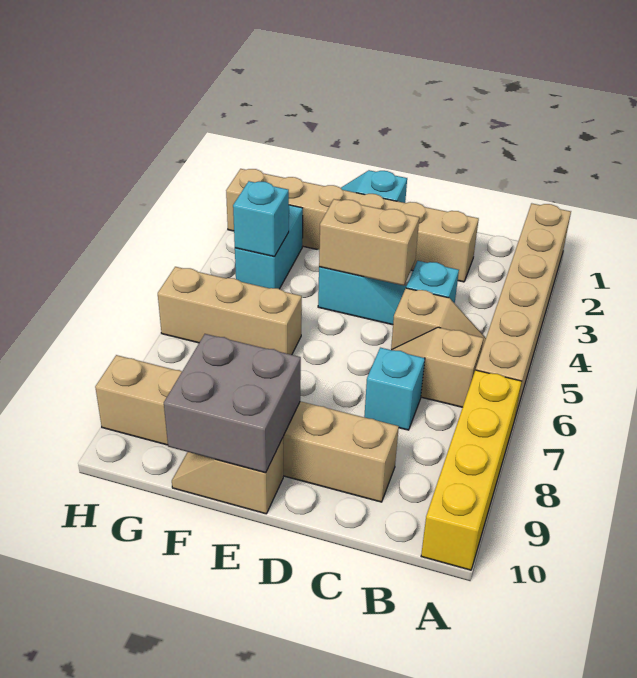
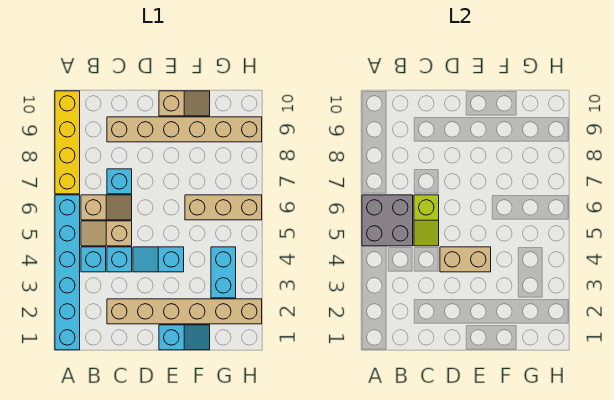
tan 1x6 brick [476,203,571,416] -> cyan 1x6 brick [55,195,80,350]
none -> lime 1x2 slope [414,195,439,246]
grey 2x2 brick [164,334,301,473] -> grey 2x2 brick moved to [362,195,413,246]
cyan 1x1 brick [233,181,289,257] -> cyan 1x1 brick moved to [81,247,106,272]

